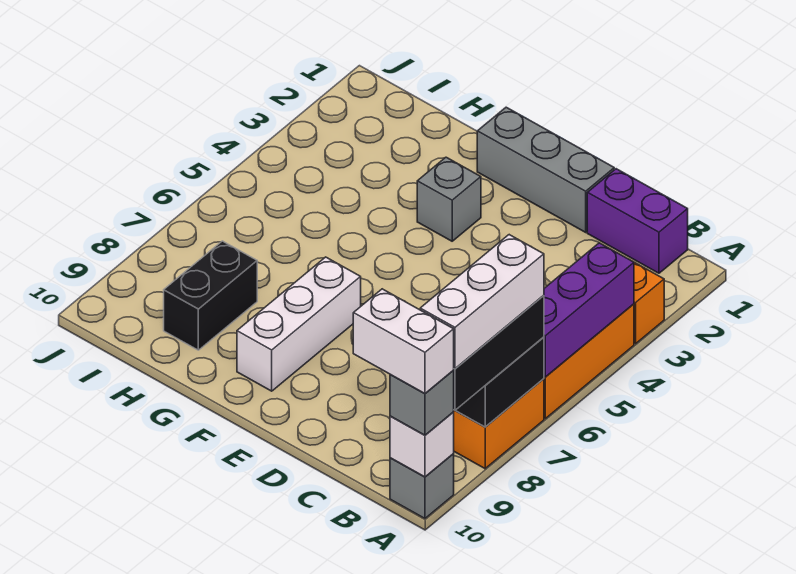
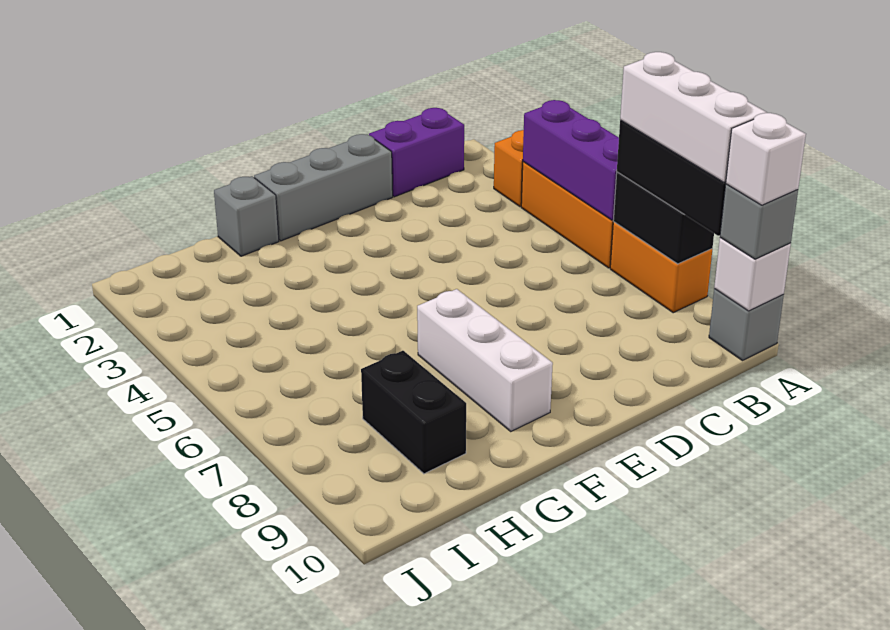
white 1x2 brick [353,289,454,393] -> white 1x1 brick [726,113,806,205]
grey 1x1 brick [417,157,481,241] -> grey 1x1 brick moved to [214,176,279,256]

